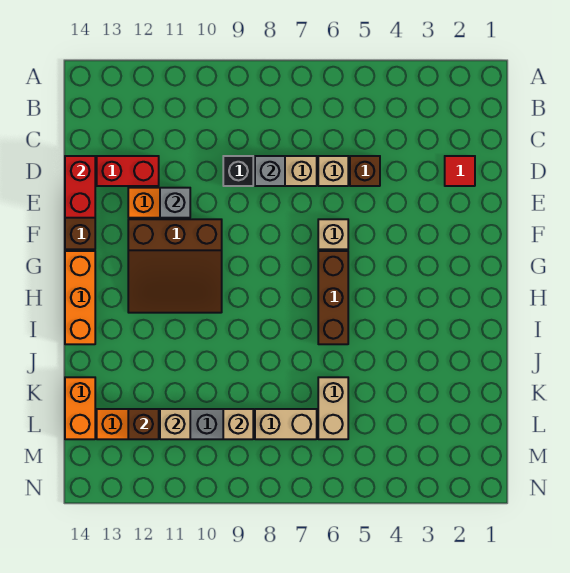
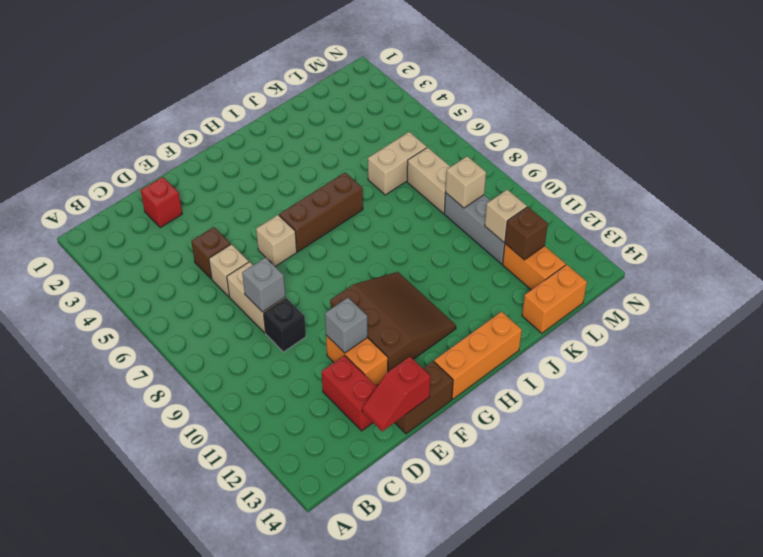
red 1x1 tile [445,156,475,186] -> red 1x1 brick [140,177,182,228]
red 1x2 brick [65,156,95,218] -> red 1x2 slope [362,357,431,431]

